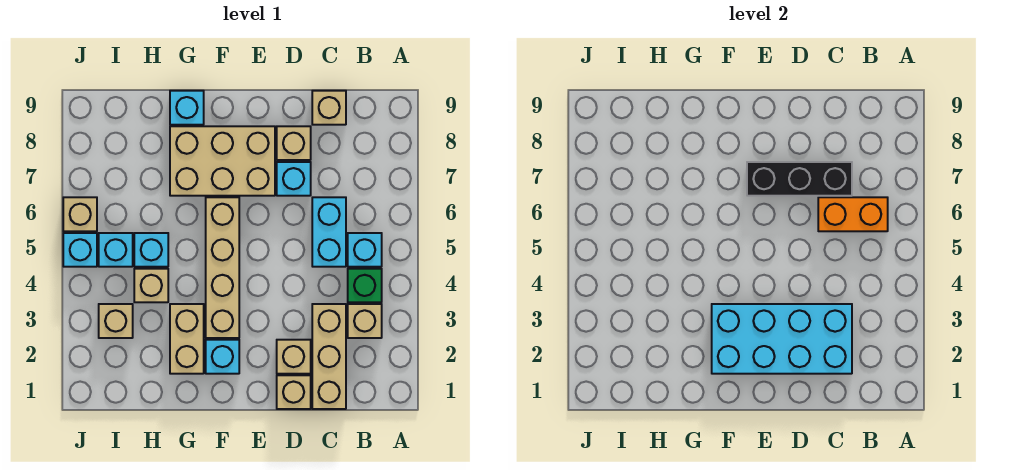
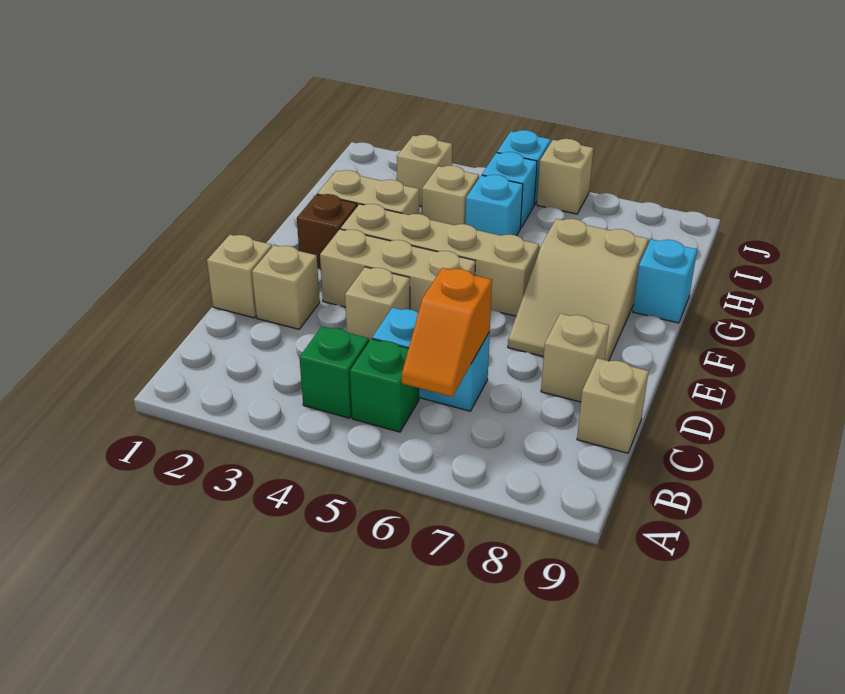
tan 1x1 brick [348,304,382,338] -> tan 1x1 brick moved to [345,267,410,341]
cyan 1x1 brick [348,233,382,267] -> green 1x1 brick [350,339,419,432]
orange 1x2 brick [818,197,888,231] -> orange 1x2 slope [402,268,492,397]
tan 1x3 brick [312,304,346,409] -> tan 1x3 brick moved to [320,229,475,313]
cyan 2x4 brick [712,304,852,374] -> none
black 1x3 brick [747,162,852,196] -> none
cyan 1x1 brick [277,162,311,196] -> none
tan 2x3 brick [170,126,275,196] -> tan 2x3 slope [508,219,648,361]
cyan 1x1 brick [206,340,239,374] -> brown 1x1 brick [297,194,357,269]

